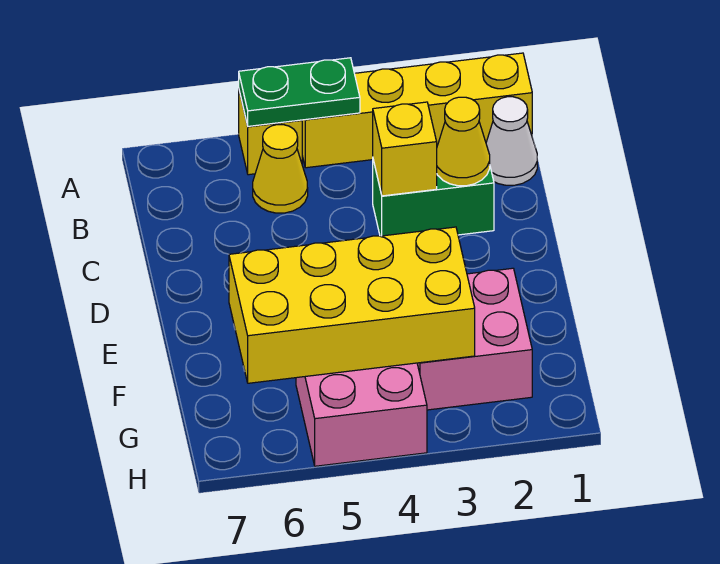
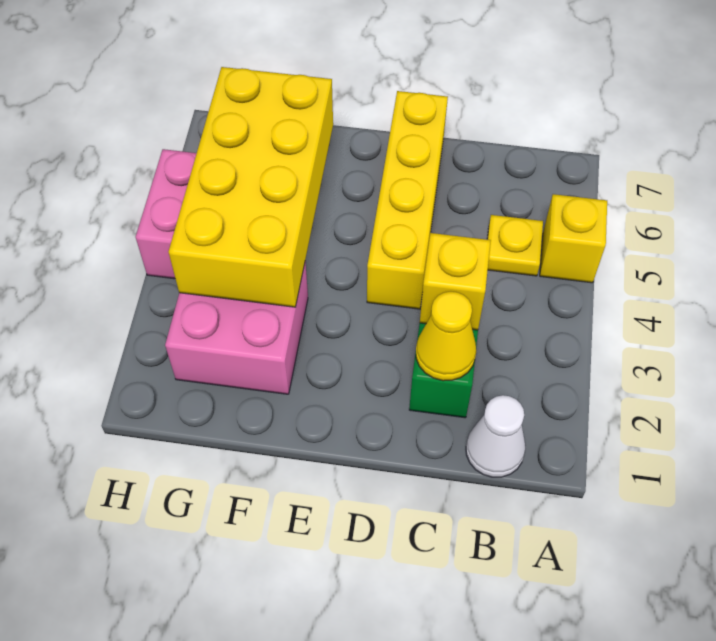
yellow 1x4 brick [302,53,532,168] -> yellow 1x4 brick moved to [367,91,448,309]
green 1x2 plate [239,58,360,126] -> none
yellow 1x1 cone [253,125,308,213] -> yellow 1x1 plate [487,215,543,276]

